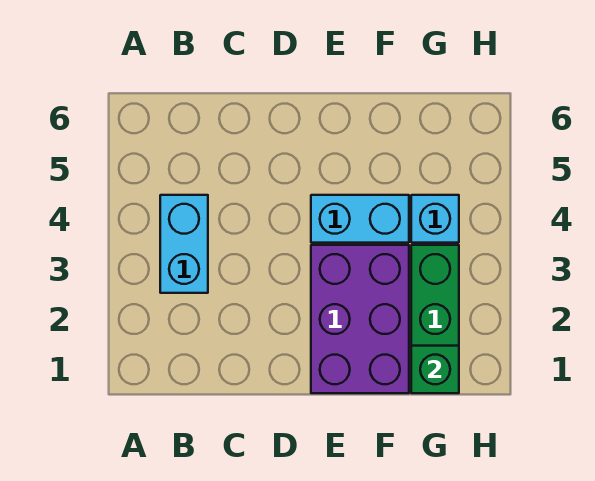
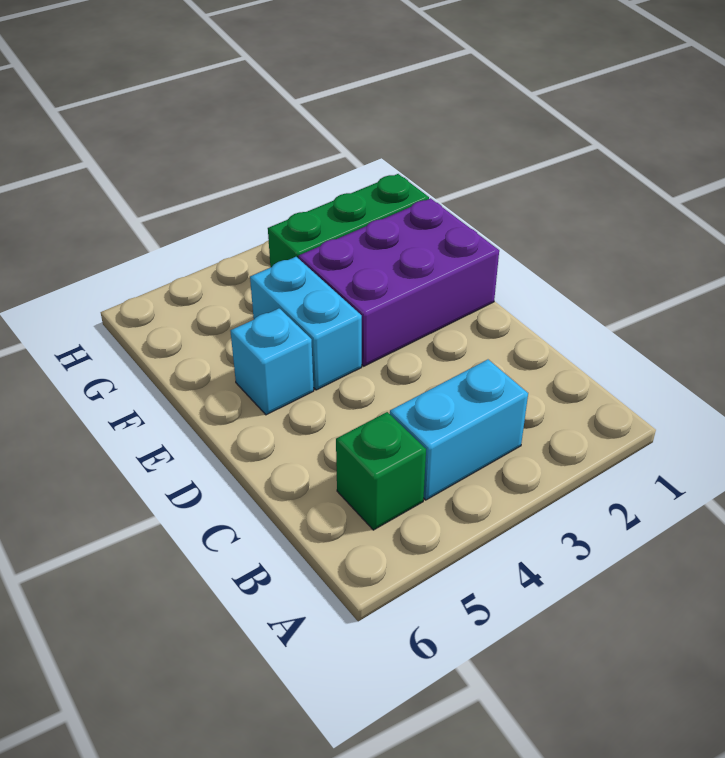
green 1x1 brick [411,346,459,393] -> green 1x1 brick moved to [336,412,426,530]
cyan 1x1 brick [411,195,459,243] -> cyan 1x1 brick moved to [231,308,314,415]

